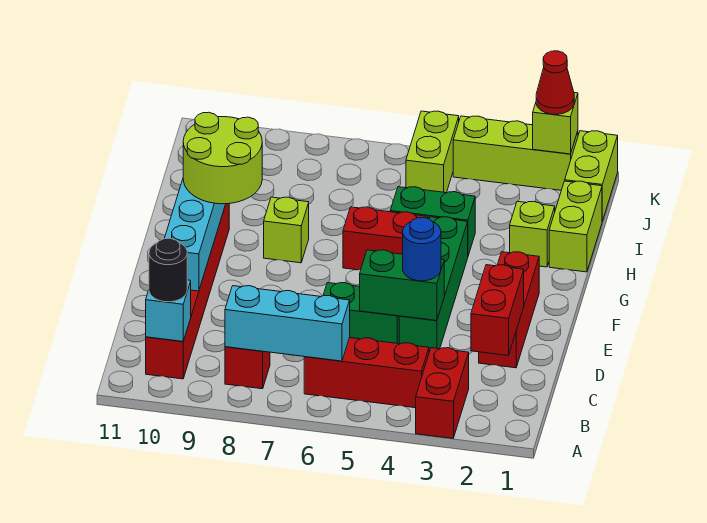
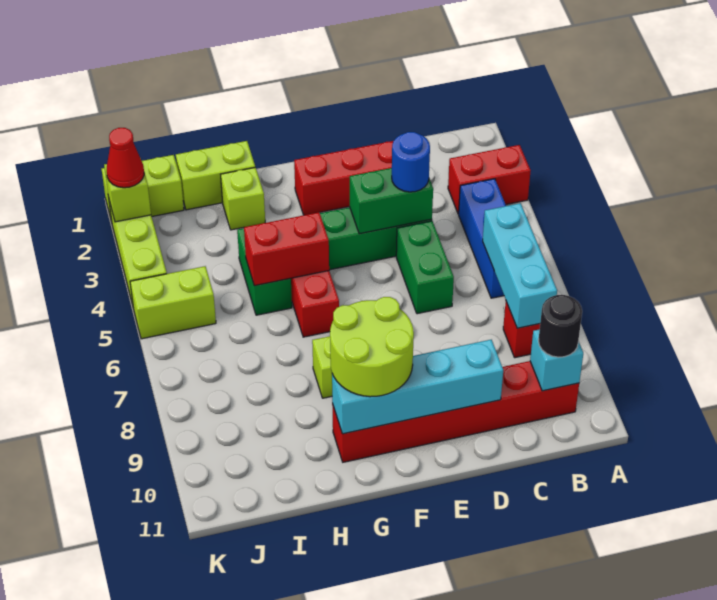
red 1x3 brick [304,338,429,408] -> blue 1x3 brick [459,179,506,298]
red 1x2 brick [471,265,524,355] -> red 1x2 brick moved to [244,212,329,286]
green 1x2 brick [360,250,444,321] -> green 1x2 brick turned to [350,168,433,234]

